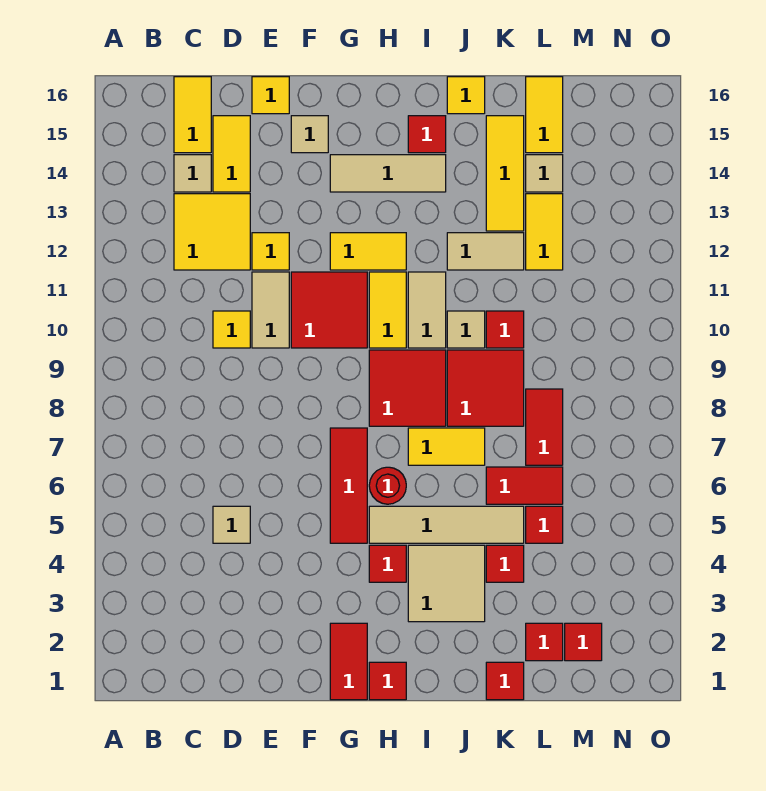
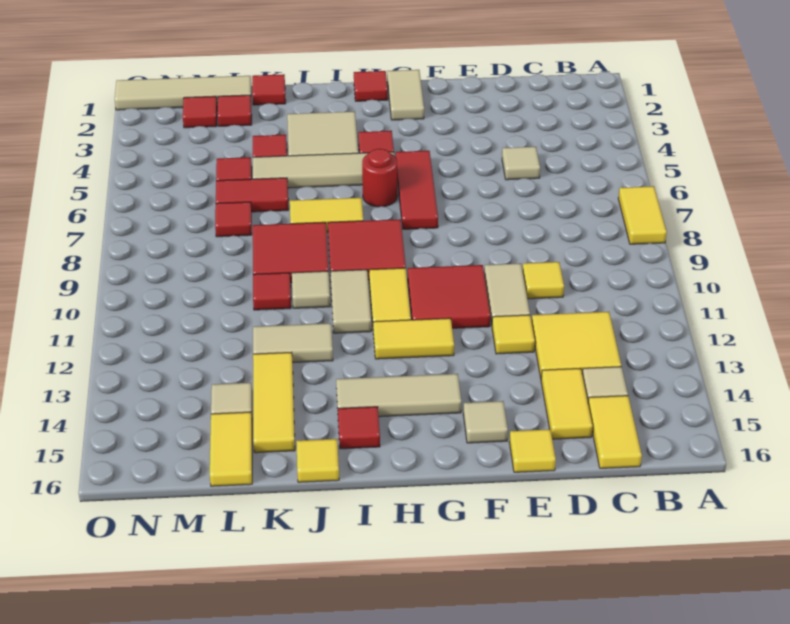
red 1x2 tile [330,623,367,700] -> tan 1x2 tile [387,70,424,120]
none -> tan 1x4 tile [115,76,251,110]
red 1x2 tile [526,389,563,465] -> red 1x1 tile [215,202,252,237]
yellow 1x2 tile [526,194,563,270] -> yellow 1x2 tile moved to [618,186,667,244]

